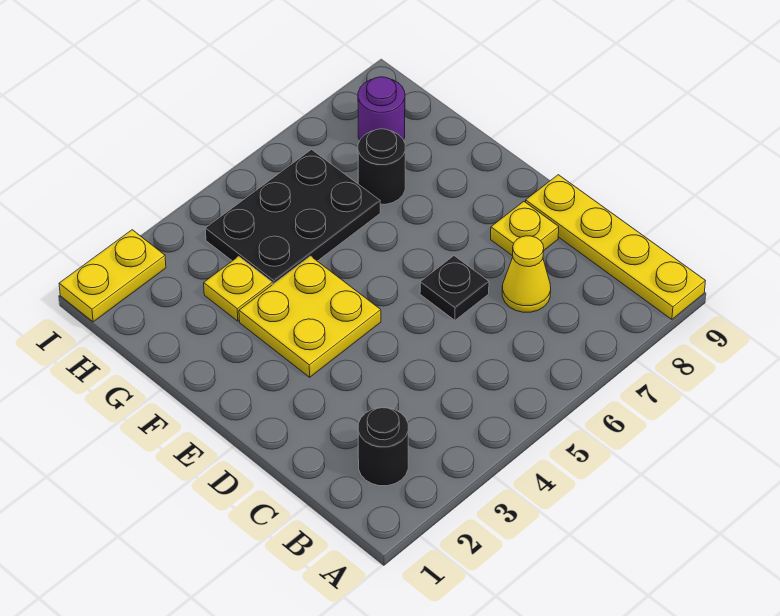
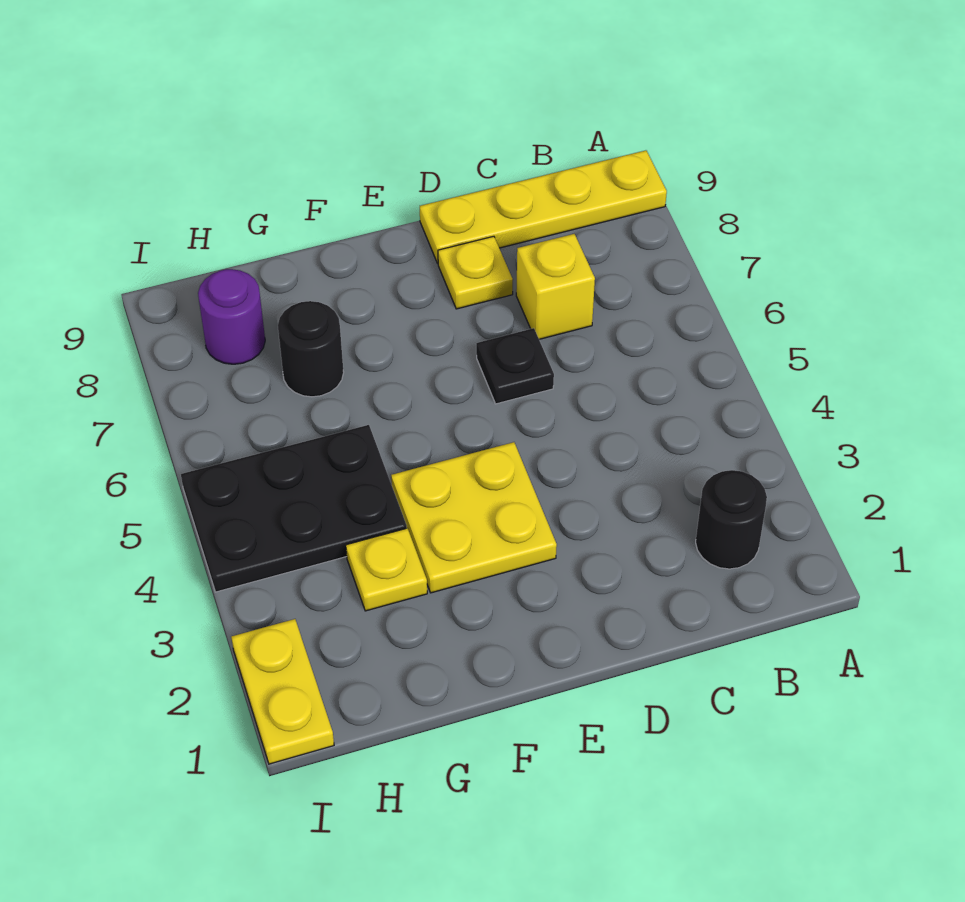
yellow 1x1 cone [502,236,551,312] -> yellow 1x1 brick [516,234,595,339]
black 2x3 plate [205,150,380,285] -> black 2x3 plate turned to [181,425,407,592]

